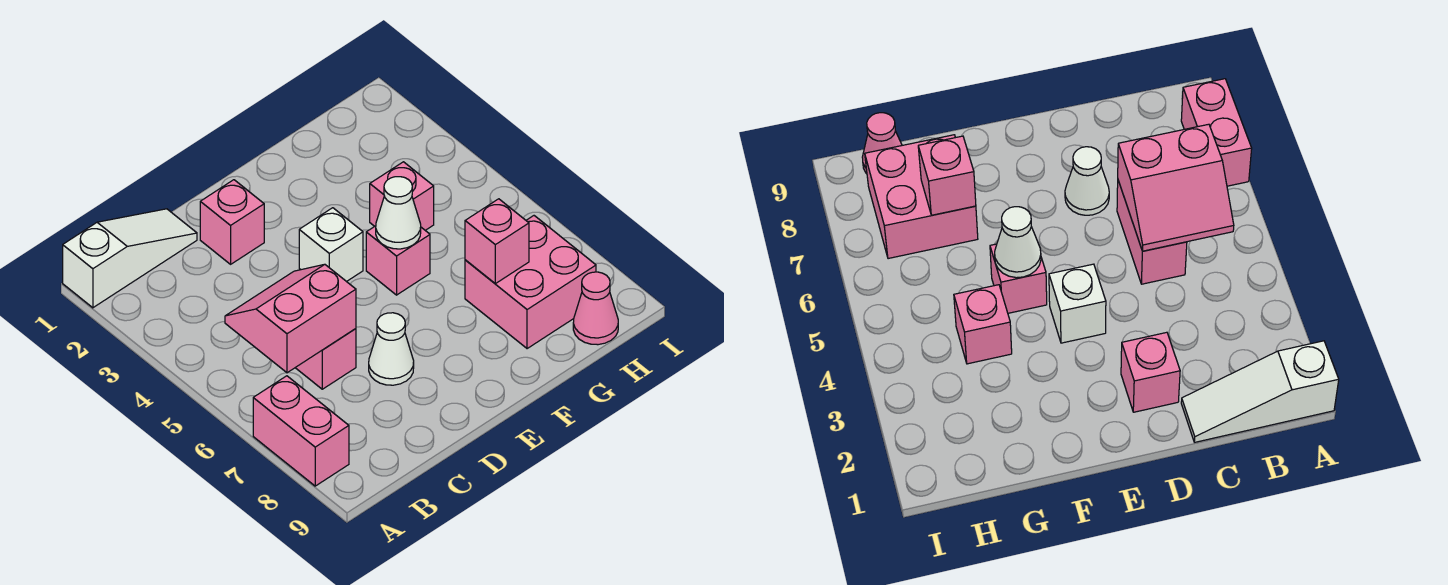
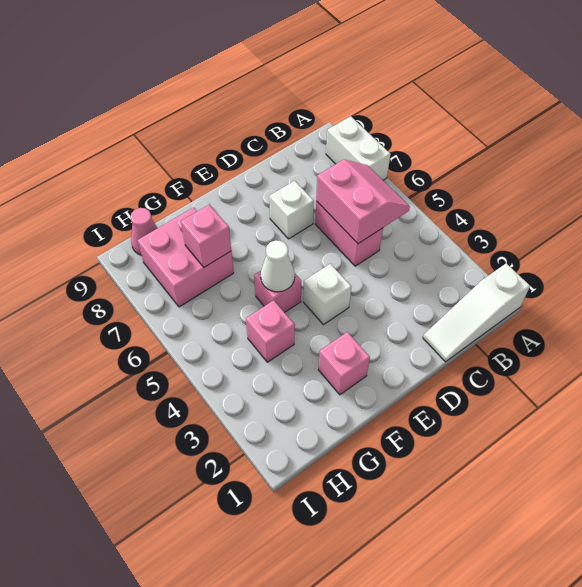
pink 1x2 brick [253,376,349,486] -> white 1x2 brick [326,116,391,180]
pink 2x2 slope [225,264,356,373] -> pink 2x2 slope turned to [316,159,410,244]
pink 1x1 brick [200,180,264,264] -> pink 1x1 brick moved to [318,332,370,395]
white 1x1 cone [369,313,414,385] -> white 1x1 brick [269,181,314,239]

